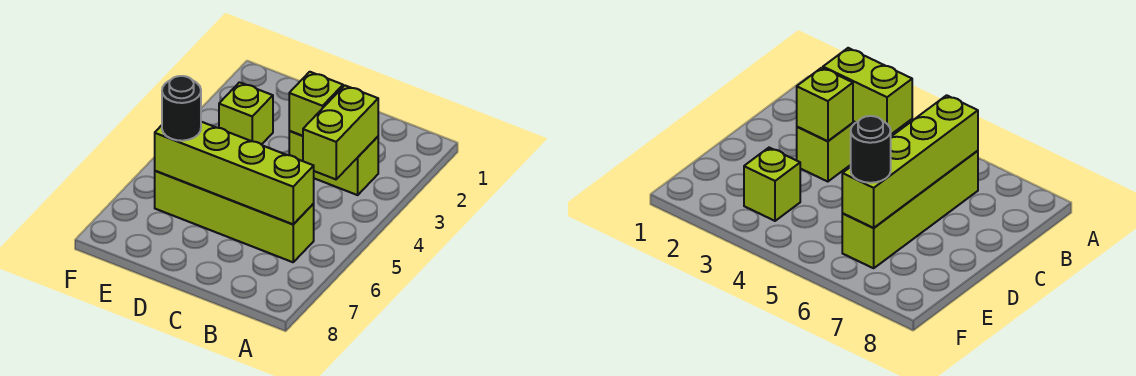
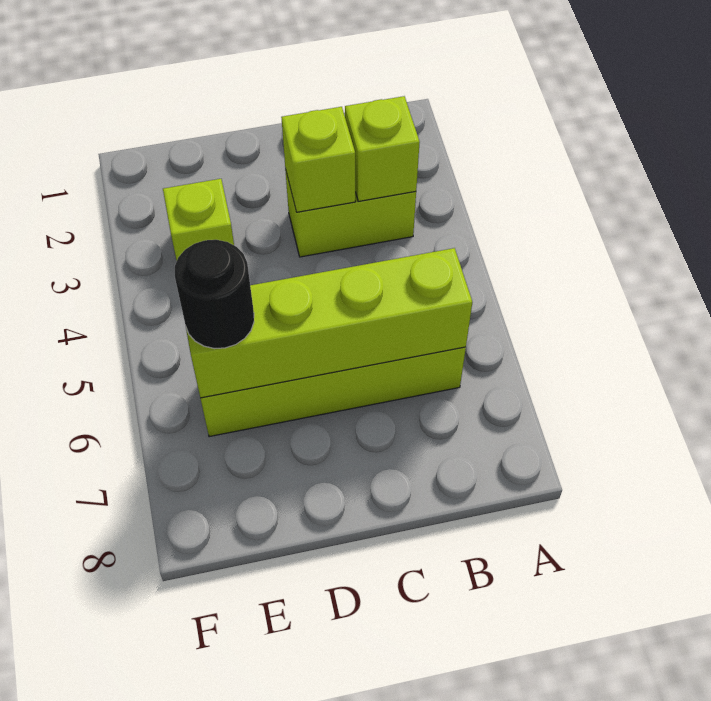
lime 1x2 brick [303,86,378,179] -> lime 1x1 brick [345,96,420,201]

